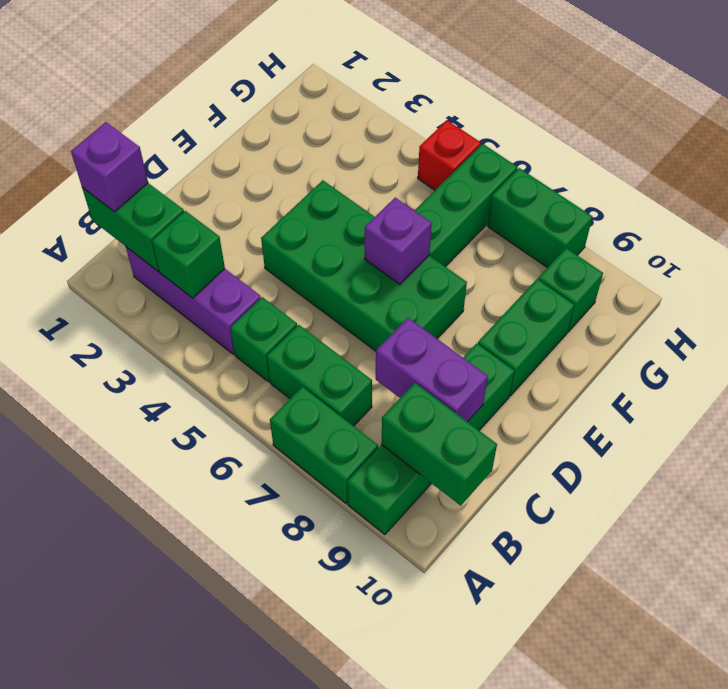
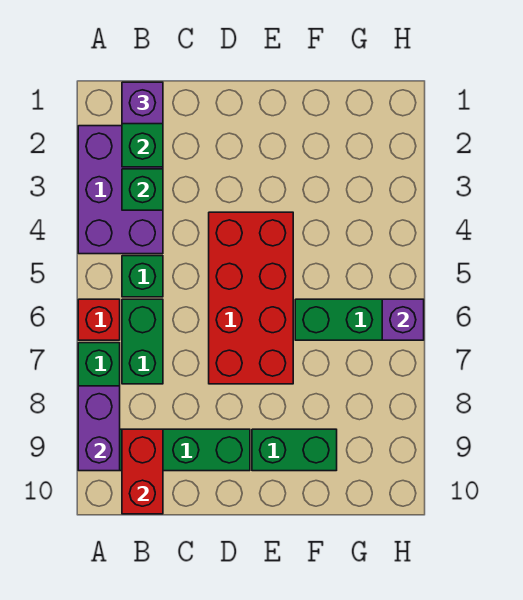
purple 1x3 brick [126,247,261,354] -> purple 2x3 brick [78,126,163,254]
green 1x2 brick [381,383,497,506] -> red 1x2 brick [122,429,163,514]
purple 1x2 brick [376,318,488,422] -> purple 1x2 brick moved to [78,386,120,471]
green 2x4 brick [261,180,467,351] -> red 2x4 brick [209,212,293,384]
purple 1x1 brick [365,198,432,284] -> purple 1x1 brick moved to [382,299,424,340]
green 1x1 brick [538,248,603,332] -> none
red 1x1 brick [418,120,481,190] -> red 1x1 brick moved to [78,299,120,340]
green 1x2 brick [488,168,592,268] -> none

